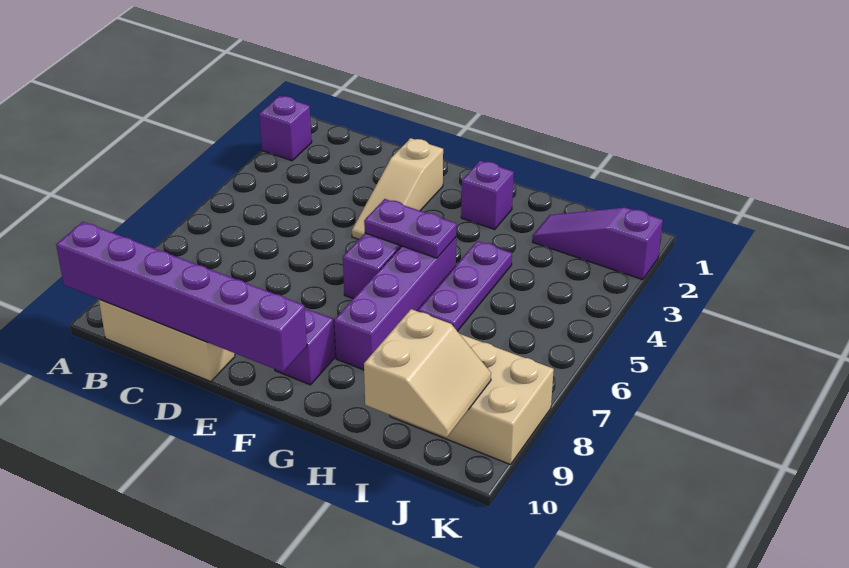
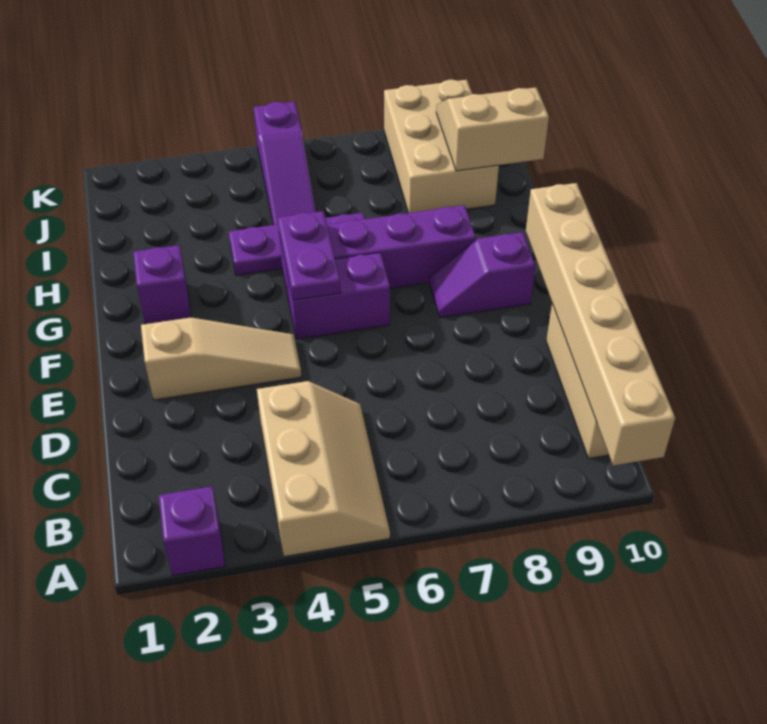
none -> tan 2x3 slope [257,381,390,557]
purple 1x6 brick [56,222,307,372] -> tan 1x6 brick [526,183,675,466]
purple 1x3 slope [533,207,663,280] -> purple 1x3 slope moved to [254,102,316,225]

